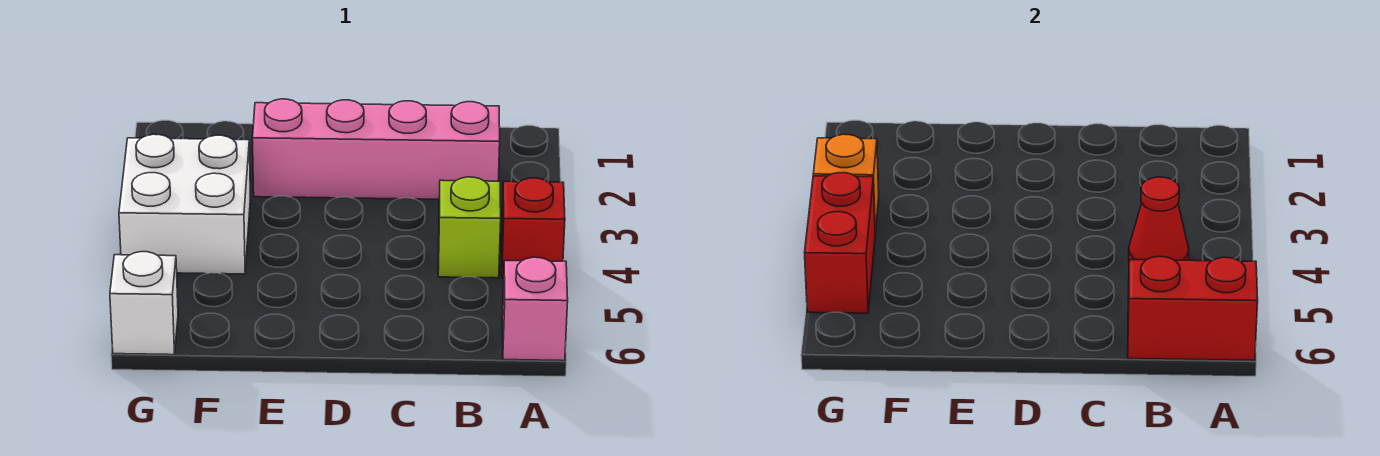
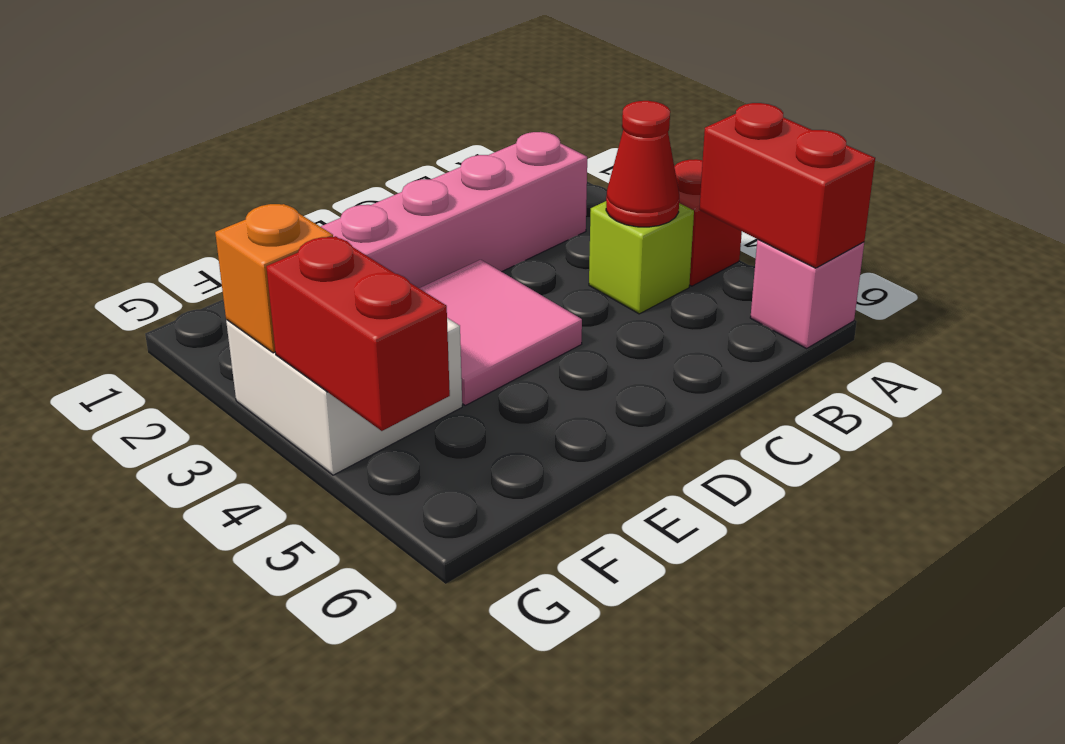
red 1x2 brick [1128,256,1258,361] -> red 1x2 brick turned to [699,103,875,268]
none -> pink 2x2 tile [419,260,582,405]
white 1x1 brick [110,252,178,355] -> none

